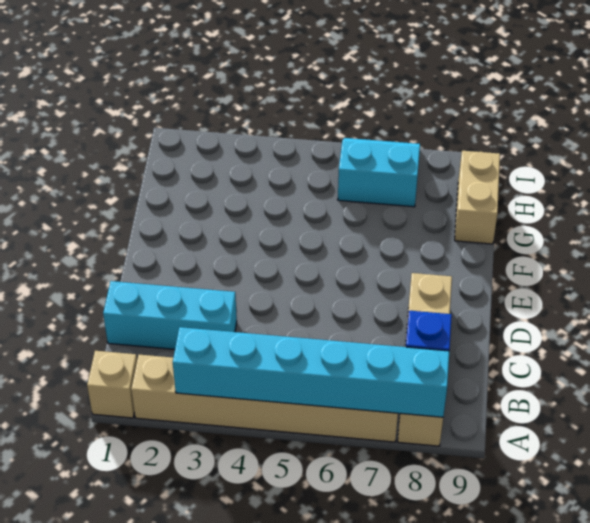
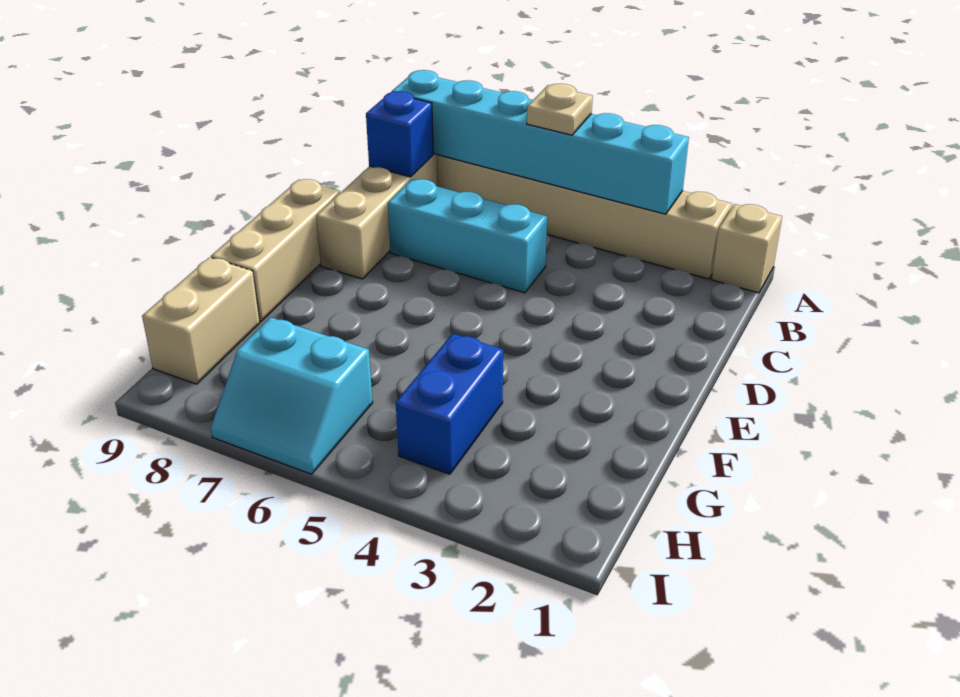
none -> tan 1x1 plate [527,84,593,135]
cyan 1x3 brick [103,281,237,349] -> cyan 1x3 brick moved to [388,179,547,293]
none -> tan 1x3 brick [211,179,340,321]
none -> blue 1x2 brick [396,334,503,474]

